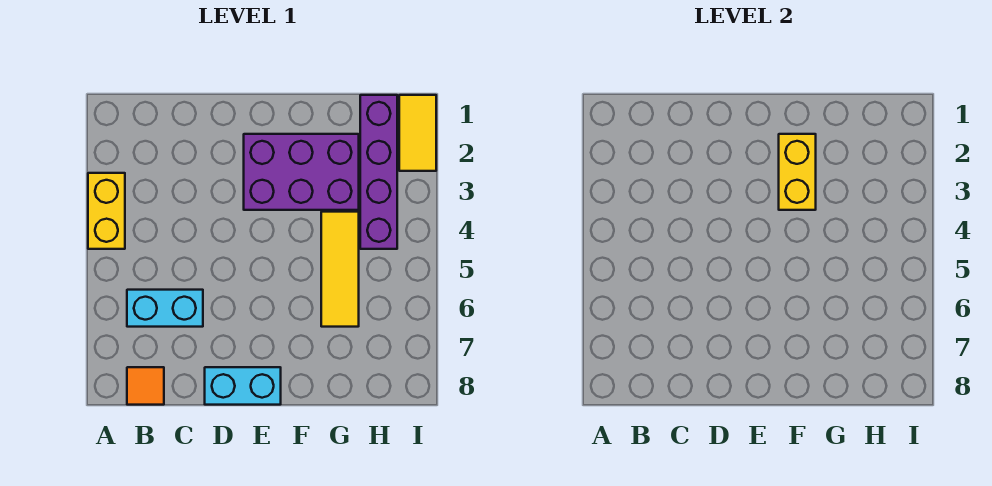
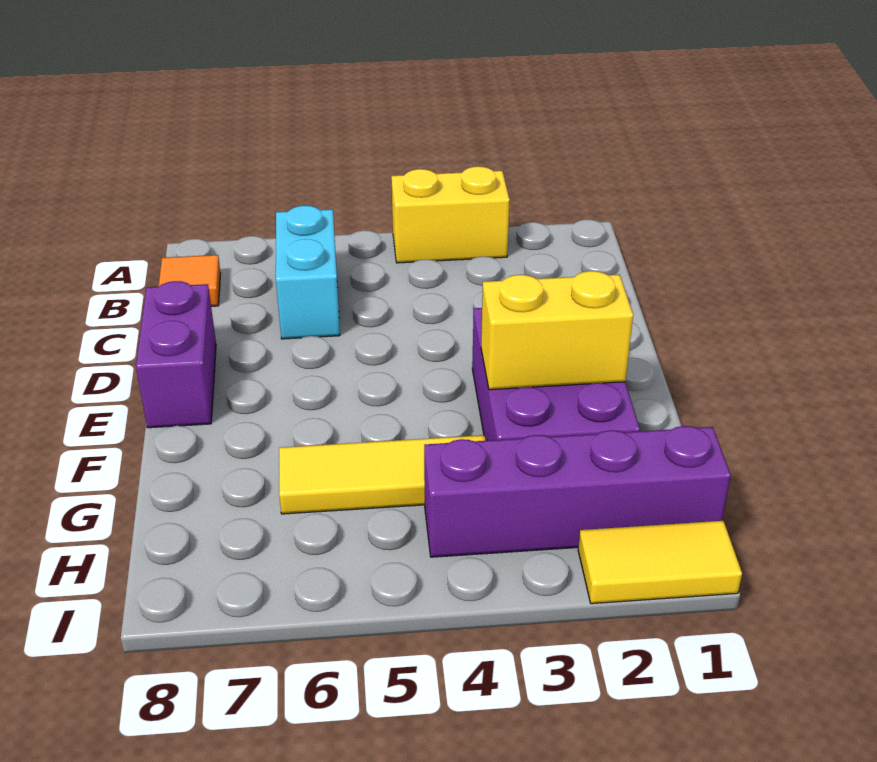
cyan 1x2 brick [205,367,281,405] -> purple 1x2 brick [136,281,216,428]

